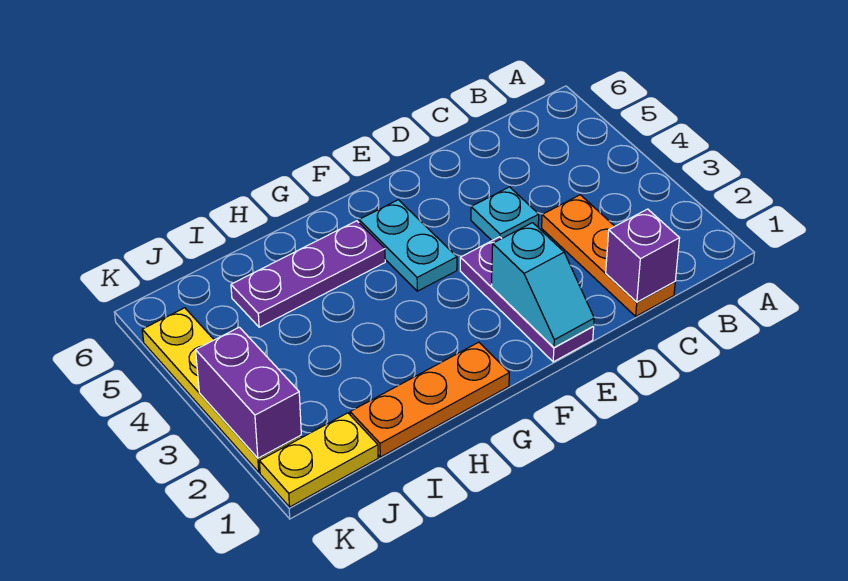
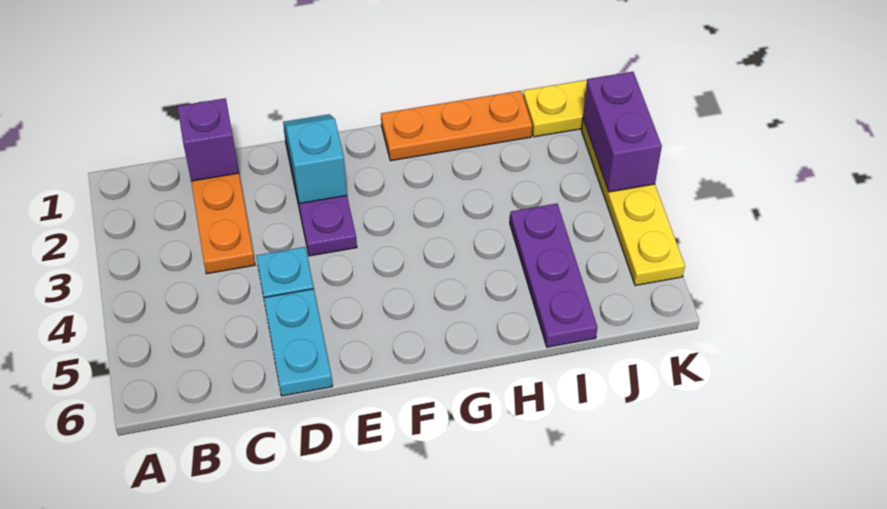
cyan 1x2 plate [359,200,457,291] -> cyan 1x2 plate moved to [264,289,332,396]
purple 1x3 plate [231,221,385,327] -> purple 1x3 plate turned to [510,204,598,347]

